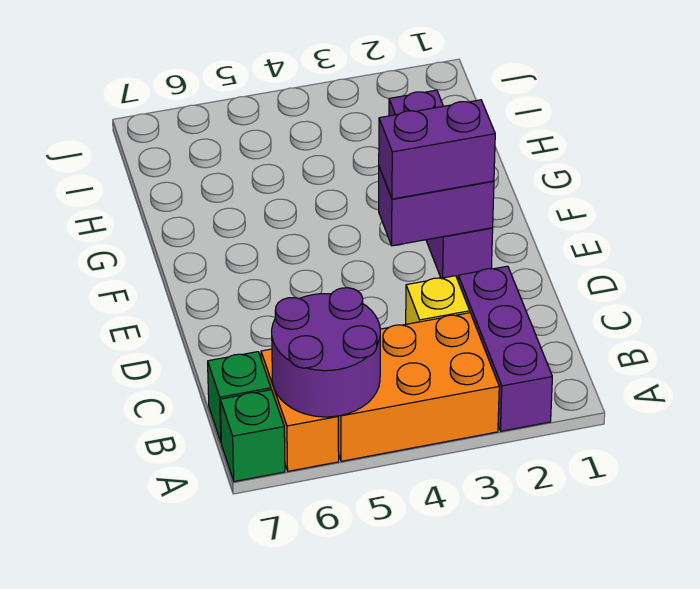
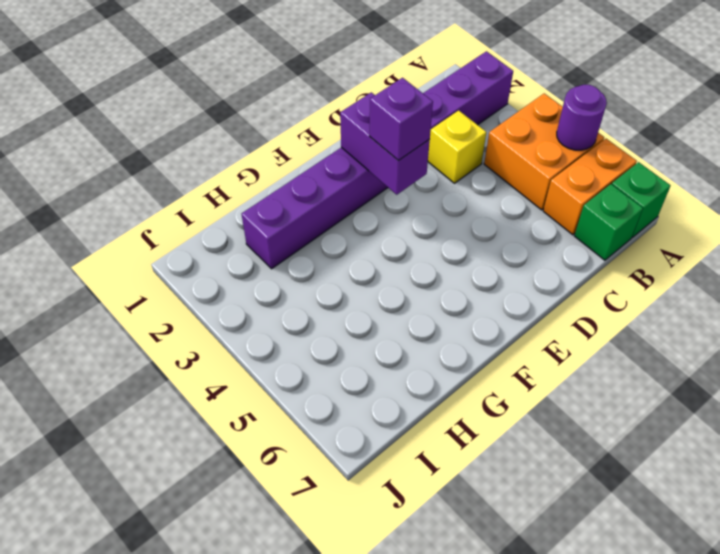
orange 2x3 brick [338,313,499,461] -> orange 2x2 brick [484,93,604,210]
purple 2x2 round brick [272,288,380,417] -> purple 1x1 round brick [557,85,607,150]
purple 1x2 brick [379,100,495,199] -> purple 1x1 brick [370,78,433,161]

